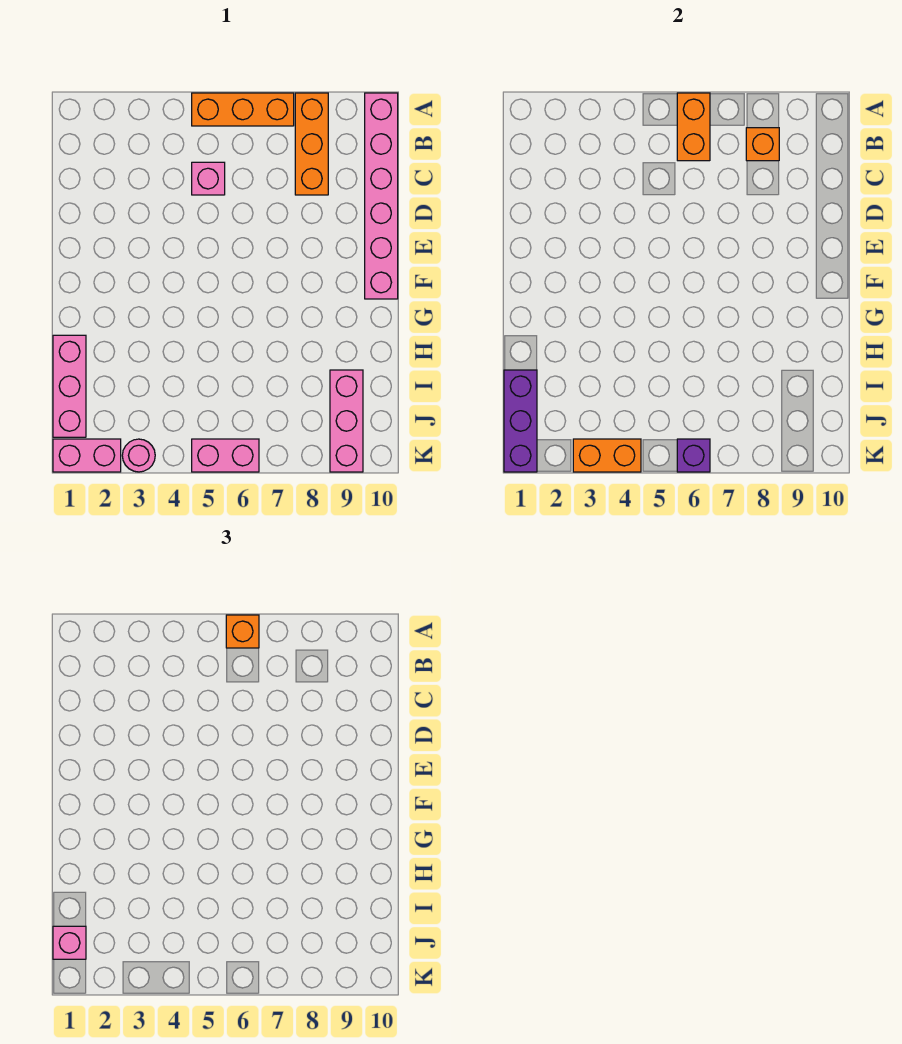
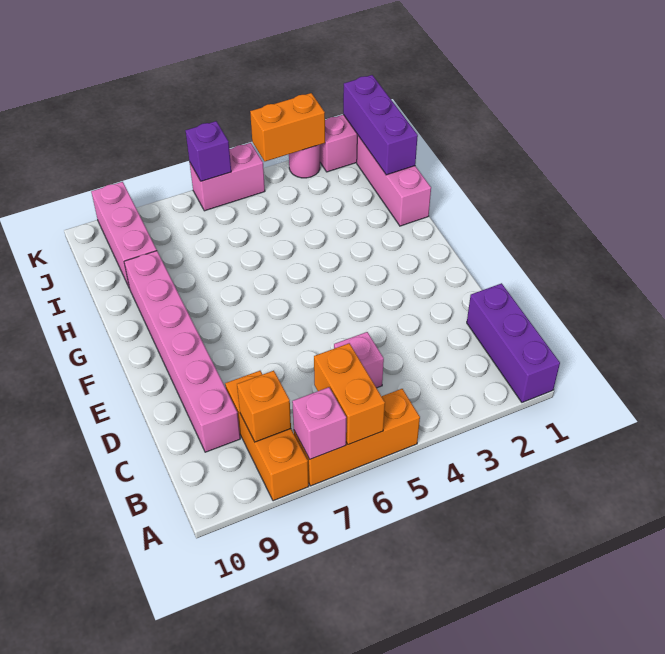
none -> purple 1x3 brick [467,283,560,402]
orange 1x1 brick [226,615,259,648] -> none
pink 1x6 brick [365,93,398,299] -> pink 1x6 brick moved to [124,251,240,452]
pink 1x1 brick [53,926,86,959] -> pink 1x1 brick moved to [292,387,346,459]

